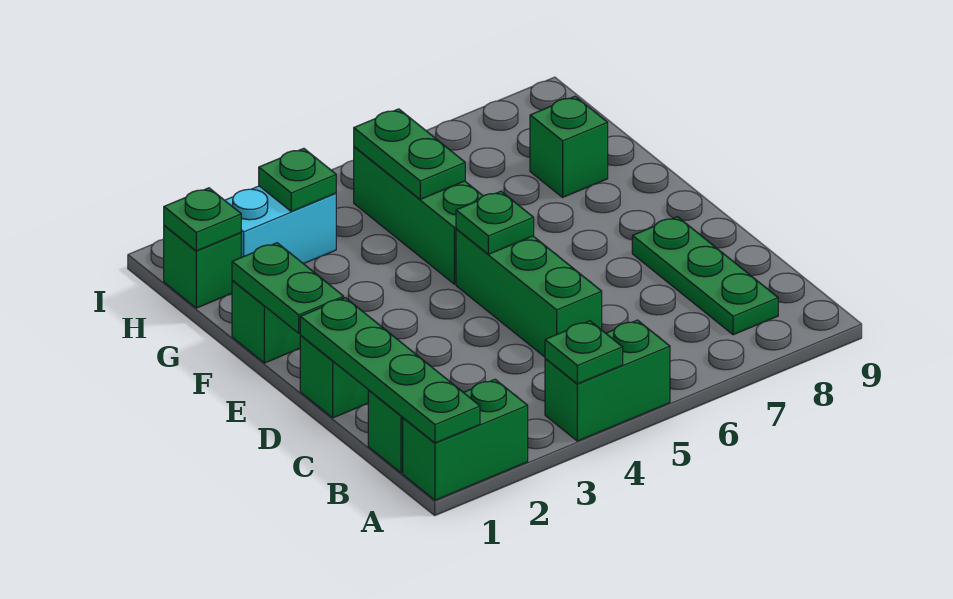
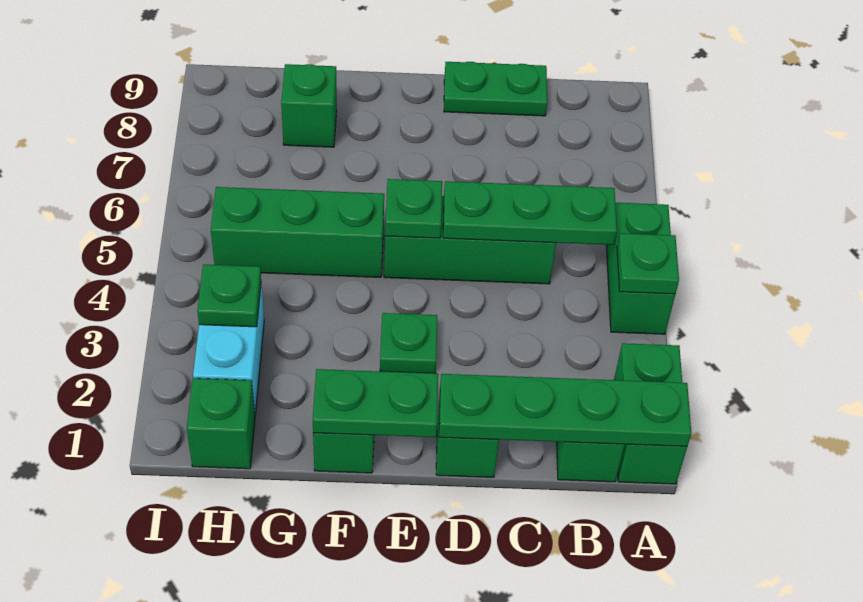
green 1x3 plate [632,217,778,335] -> green 1x3 plate moved to [443,181,617,245]
green 1x2 plate [354,109,465,199] -> green 1x2 plate moved to [444,62,547,116]
green 1x1 plate [164,188,241,251] -> green 1x1 plate moved to [380,313,437,374]

